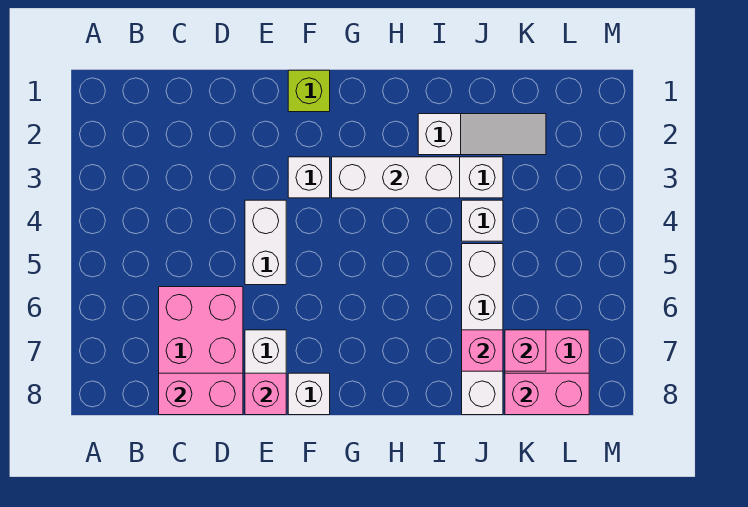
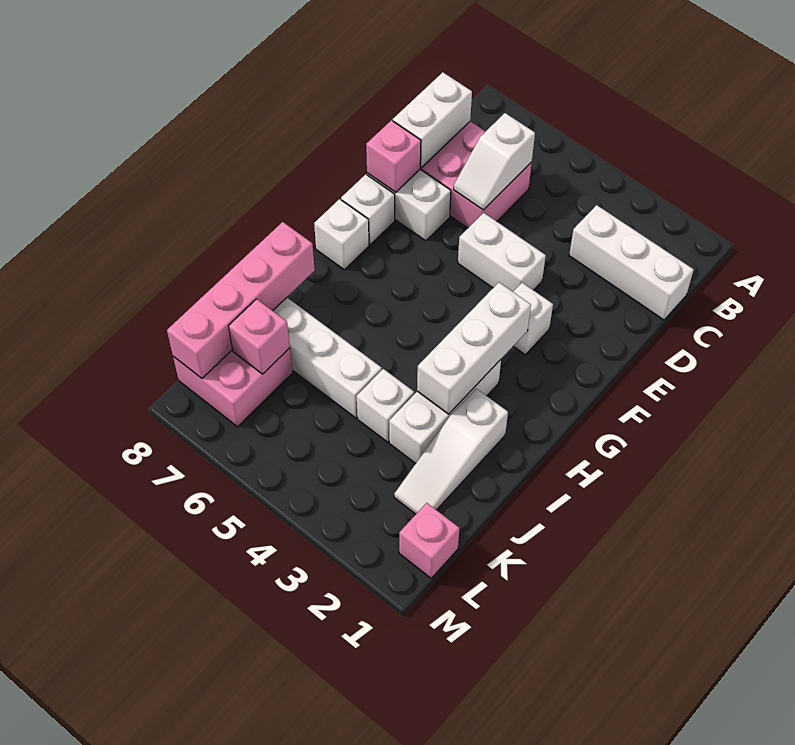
none -> white 1x3 brick [569,205,694,320]
none -> white 1x2 slope [454,113,535,210]
pink 1x2 brick [159,373,243,415] -> white 1x2 brick [393,72,472,168]
lime 1x1 brick [288,70,330,112] -> none
none -> white 1x1 brick [314,199,369,270]
pink 1x1 brick [462,330,503,371] -> pink 1x1 brick moved to [399,503,460,578]
pink 1x2 brick [505,373,589,415] -> pink 1x4 brick [167,222,315,378]

